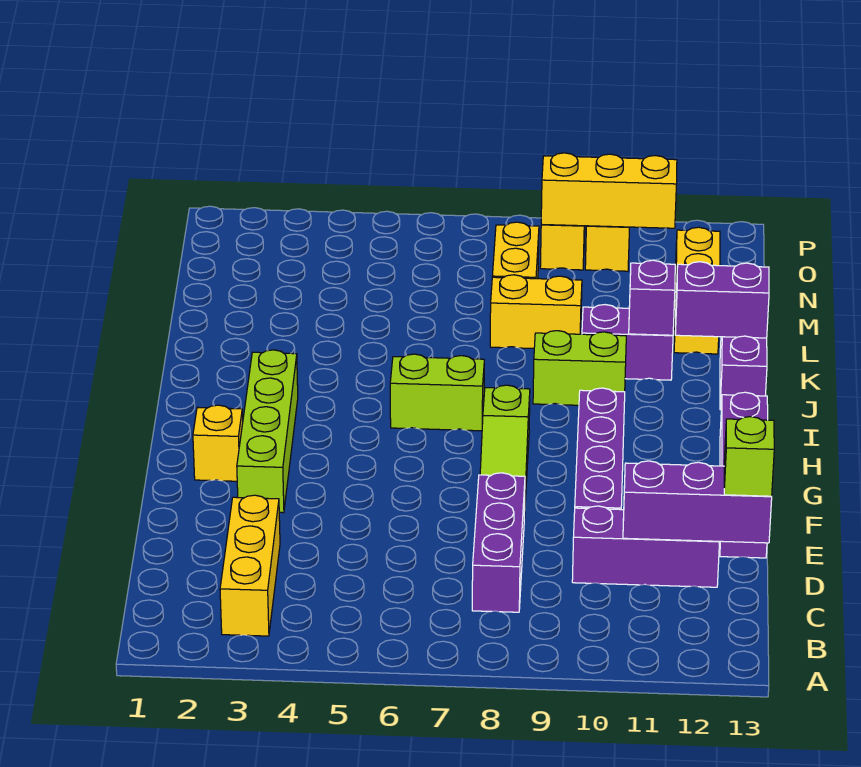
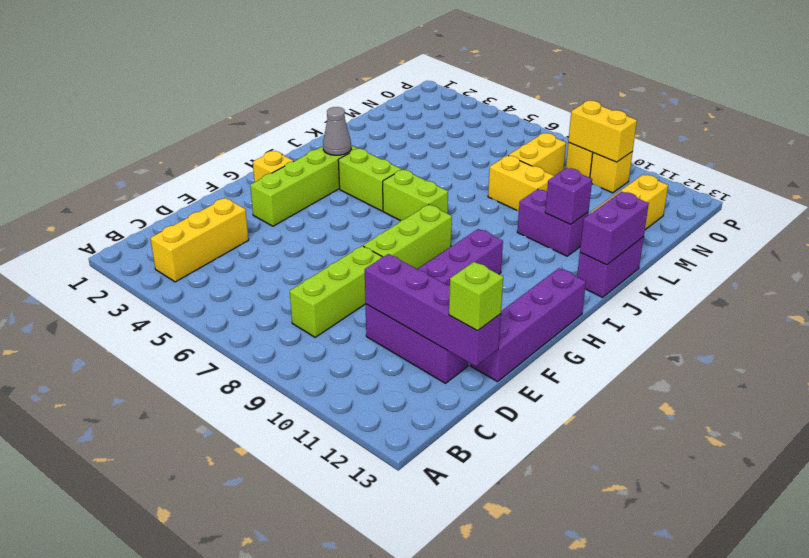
purple 1x3 brick [472,473,525,612] -> lime 1x3 brick [290,246,382,337]
purple 1x3 brick [623,461,772,543] -> purple 1x4 brick [365,254,501,366]
lime 1x3 slope [480,385,530,518] -> lime 1x3 brick [363,204,452,269]
none -> grey 1x1 cone [323,107,351,155]
lime 1x2 brick [533,331,626,405] -> lime 1x2 brick moved to [338,149,401,211]
purple 1x2 brick [675,262,769,338] -> purple 1x2 brick turned to [580,191,649,265]
yellow 1x3 brick [541,153,677,228] -> yellow 1x2 brick [568,101,637,162]

